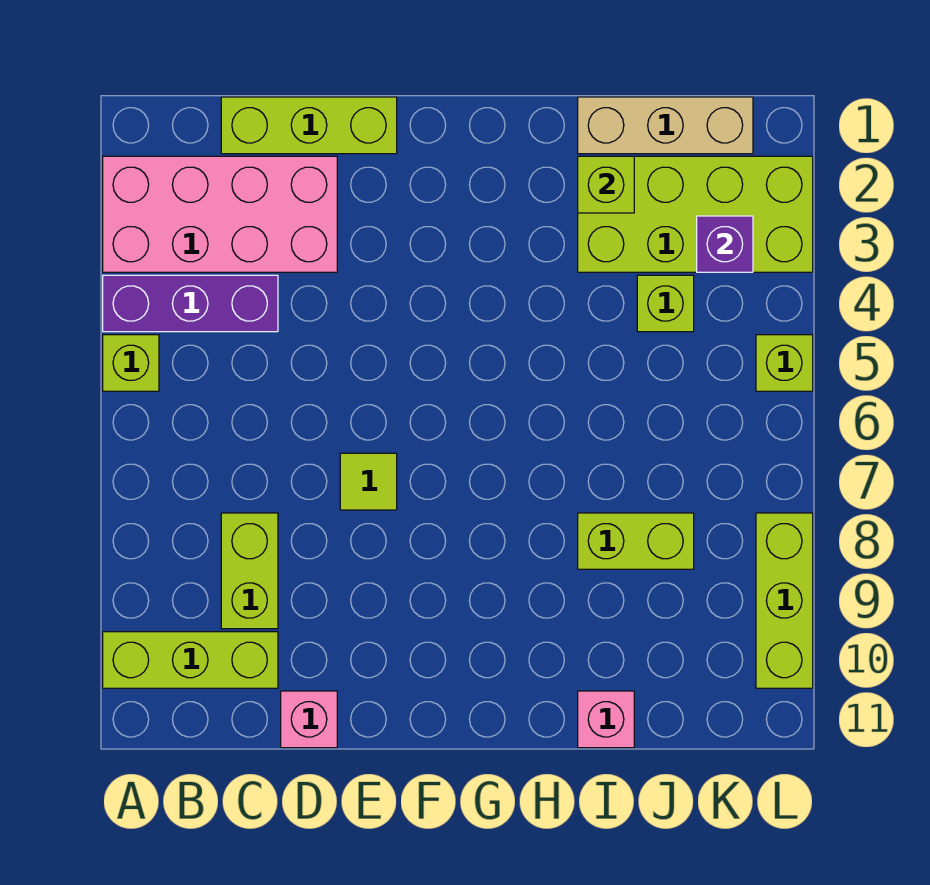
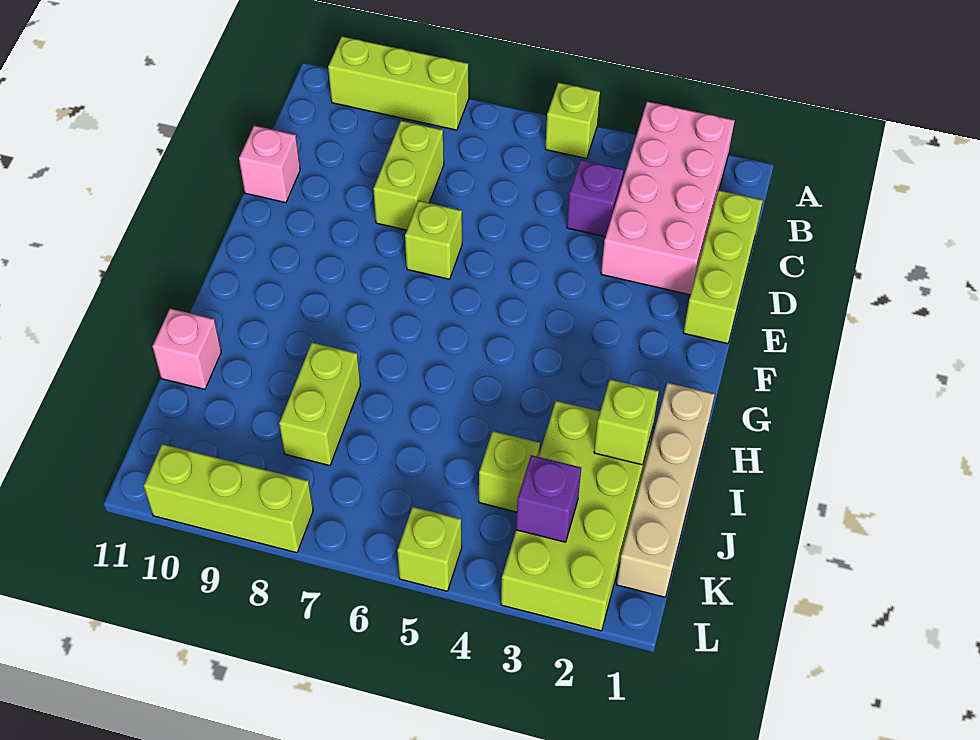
purple 1x3 brick [103,275,278,332] -> purple 1x1 brick [567,160,624,237]
lime 1x3 brick [103,632,278,688] -> lime 1x3 brick turned to [328,36,469,130]
lime 1x2 brick [221,513,278,629] -> lime 1x2 brick turned to [373,121,444,230]
lime 1x1 tile [340,453,397,510] -> lime 1x1 brick [405,201,462,279]
tan 1x3 brick [578,97,753,154] -> tan 1x4 brick [617,383,715,597]

